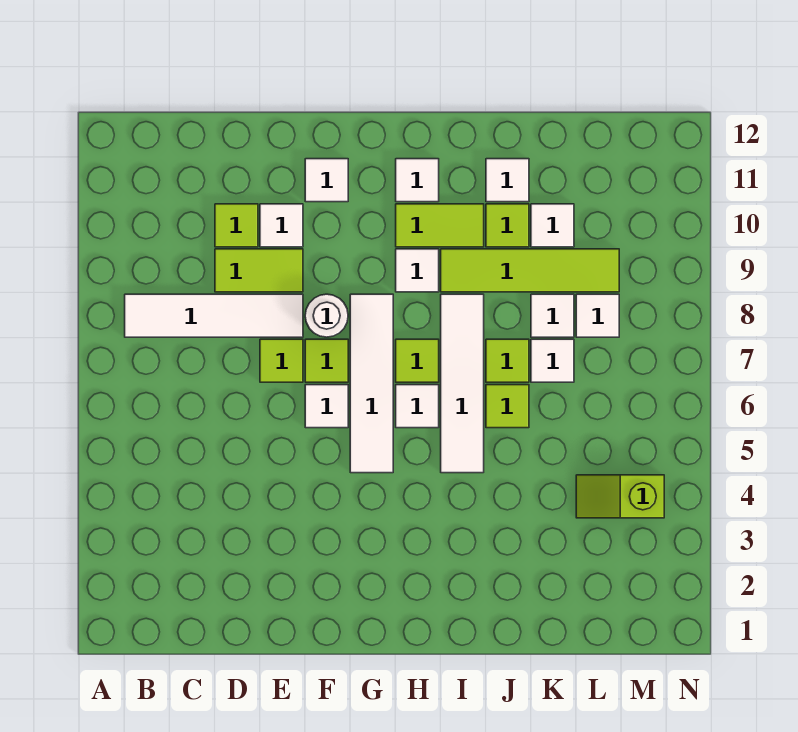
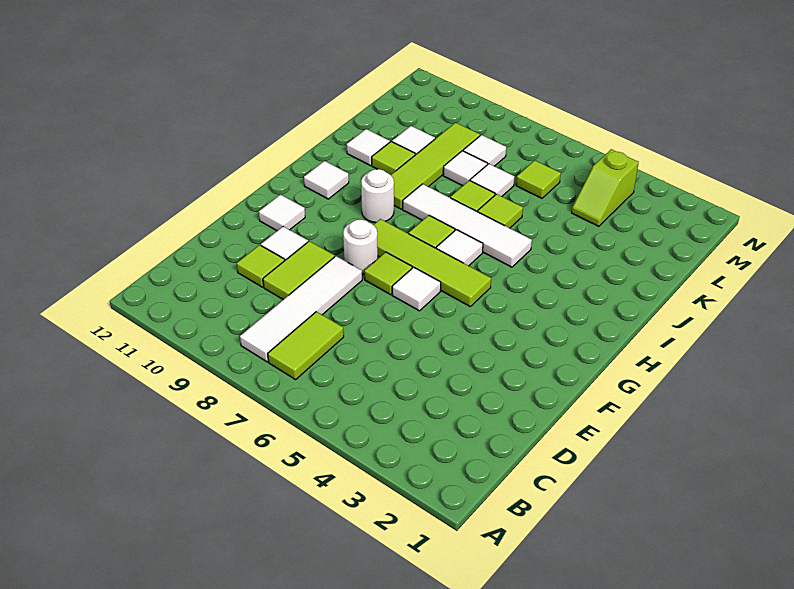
lime 1x1 tile [260,339,303,382] -> lime 1x1 tile moved to [516,160,561,198]
white 1x4 tile [350,294,393,473] -> lime 1x4 tile [374,219,491,306]
white 1x1 tile [396,249,439,292] -> white 1x1 round brick [361,169,394,223]
lime 1x2 tile [396,204,484,247] -> lime 1x2 tile moved to [268,312,344,380]

